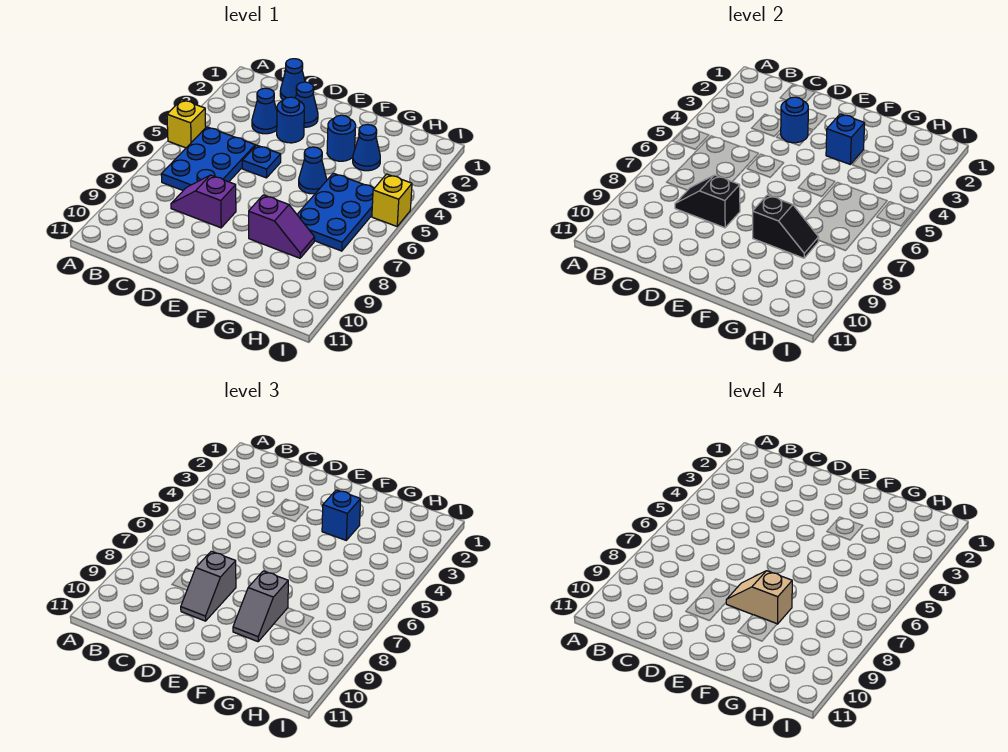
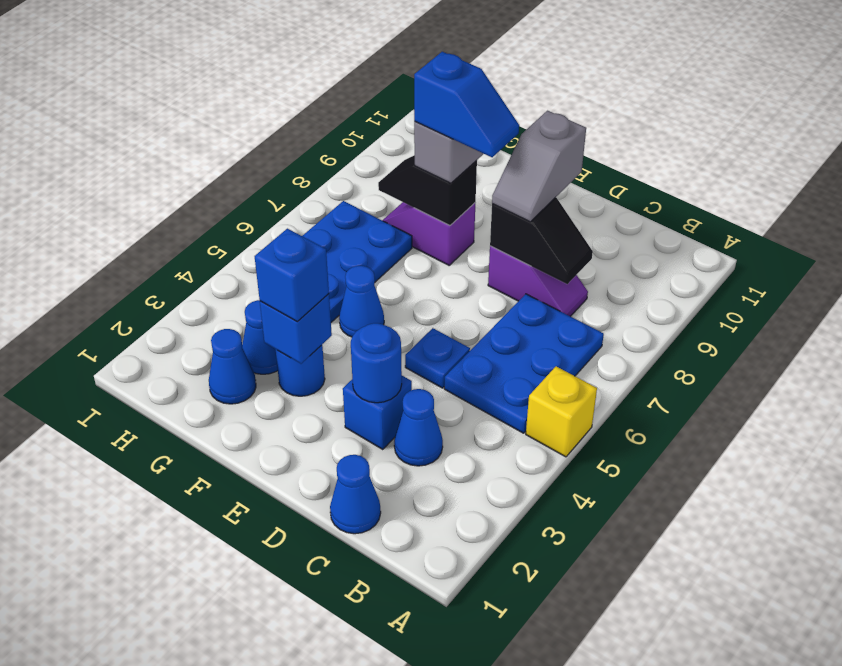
blue 1x1 cone [296,82,318,127] -> blue 1x1 cone moved to [209,329,256,404]
blue 1x1 round brick [277,97,304,143] -> blue 1x1 brick [343,376,412,449]
grey 1x2 slope [181,551,236,621] -> grey 1x2 slope turned to [492,111,586,222]
tan 1x2 slope [726,571,792,624] -> blue 1x2 slope [414,52,519,157]
yellow 1x1 brick [372,174,412,226] -> none

